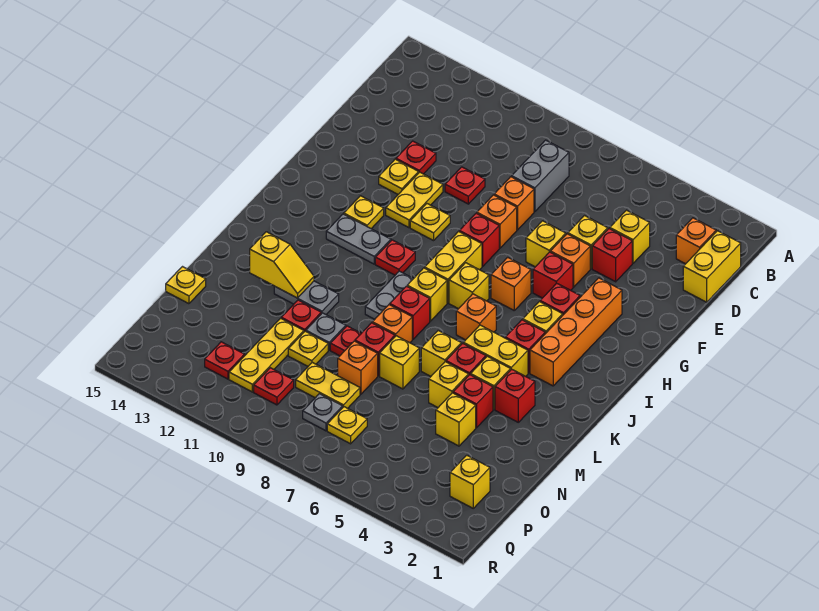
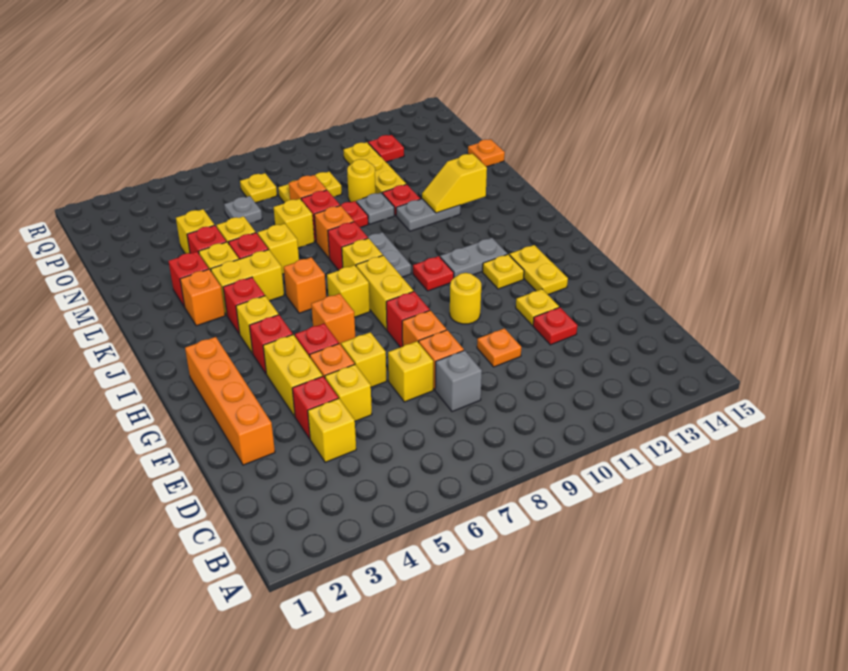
yellow 1x2 brick [683,231,741,302] -> yellow 1x2 brick moved to [263,335,323,417]
orange 1x1 brick [676,218,716,264] -> orange 1x1 brick moved to [180,269,225,326]
grey 1x2 brick [512,140,569,212] -> grey 1x1 brick [435,350,482,412]
red 1x1 plate [445,167,485,204] -> orange 1x1 plate [477,328,521,367]
yellow 1x2 plate [386,172,443,228] -> yellow 1x2 plate moved to [509,245,568,295]
orange 1x4 brick [530,278,622,386] -> orange 1x4 brick moved to [185,337,275,465]
yellow 1x1 plate [410,204,450,241] -> yellow 1x1 round brick [450,273,481,324]
yellow 1x1 plate [288,331,328,366] -> yellow 1x1 round brick [347,159,376,202]
yellow 1x1 plate [166,267,206,304] -> orange 1x1 plate [468,139,505,167]
yellow 1x1 brick [450,455,490,508] -> yellow 1x1 brick moved to [388,341,433,402]
grey 1x1 plate [303,394,343,431] -> grey 1x1 plate moved to [224,196,262,224]
red 1x1 plate [254,368,294,405] -> none

